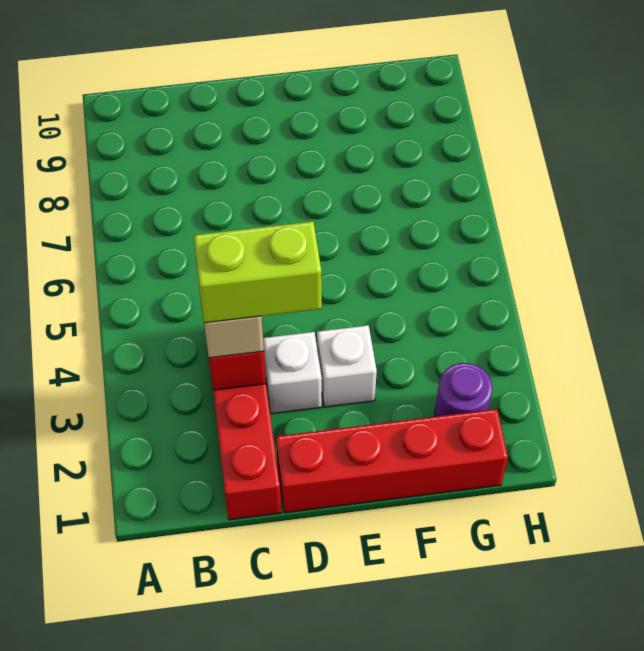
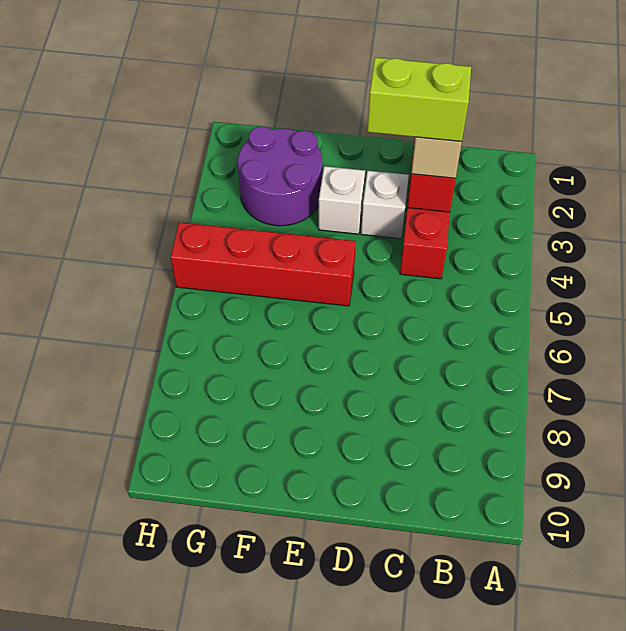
red 1x4 brick [276,409,508,513] -> red 1x4 brick moved to [171,222,356,306]
purple 1x1 round brick [435,363,492,417] -> purple 2x2 round brick [238,126,322,226]

